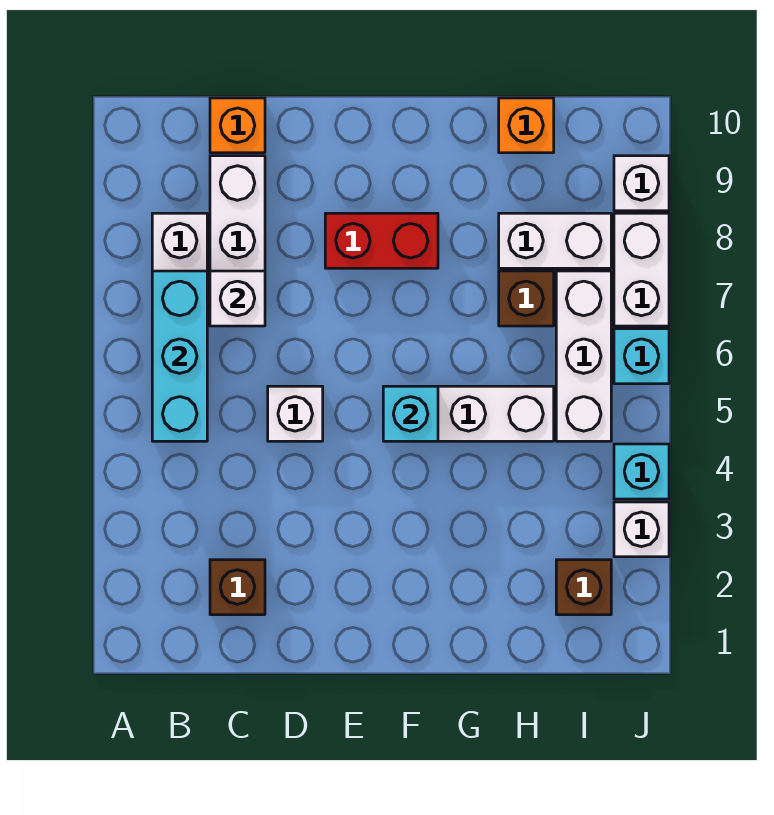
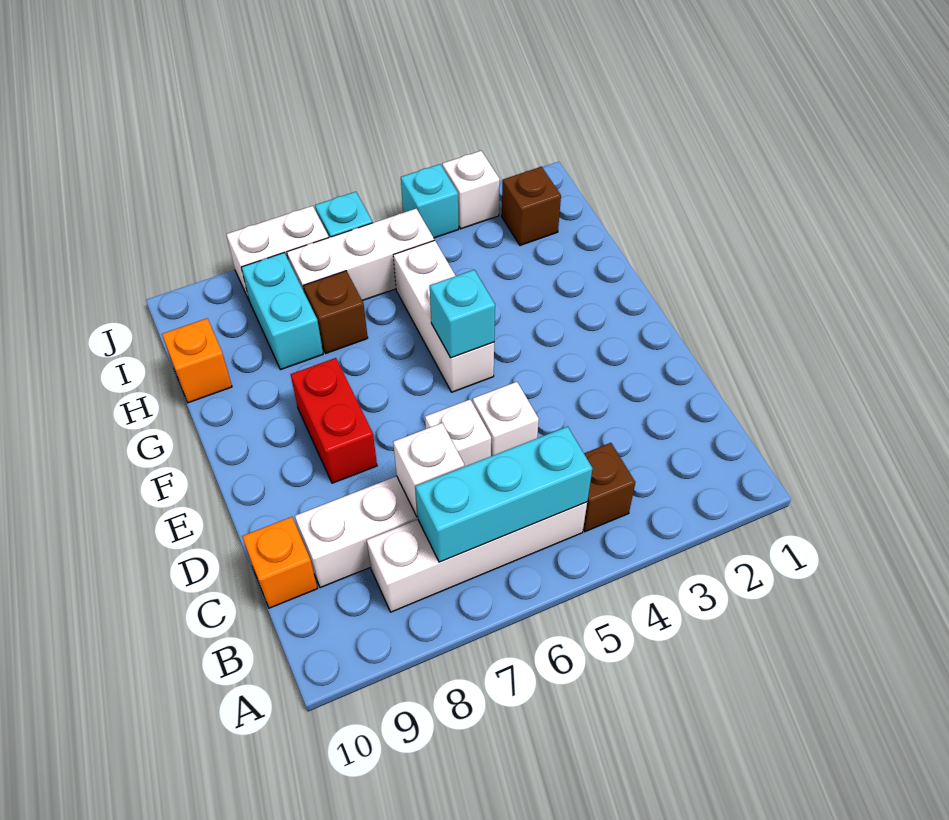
brown 1x1 brick [210,560,265,615] -> brown 1x1 brick moved to [583,443,635,532]
white 1x2 brick [499,213,611,268] -> cyan 1x2 brick [241,253,323,370]
white 1x1 brick [614,156,669,211] -> white 1x1 brick moved to [425,400,491,467]

